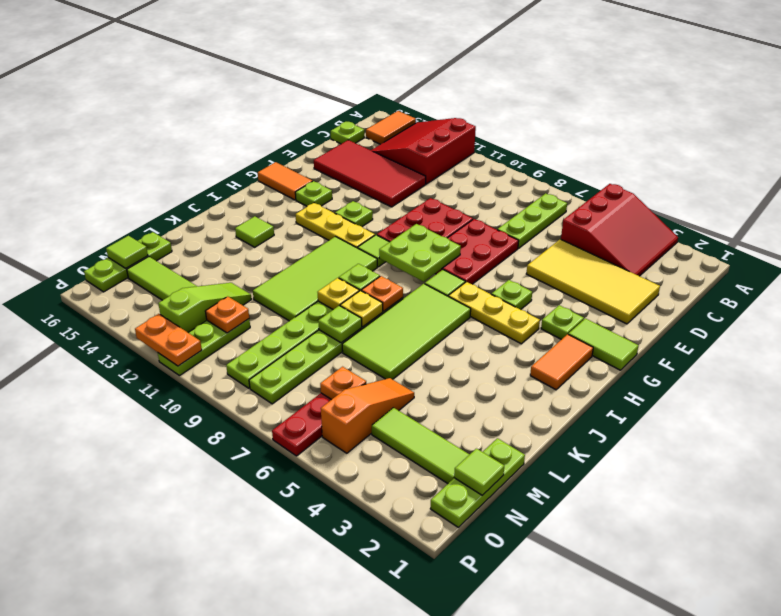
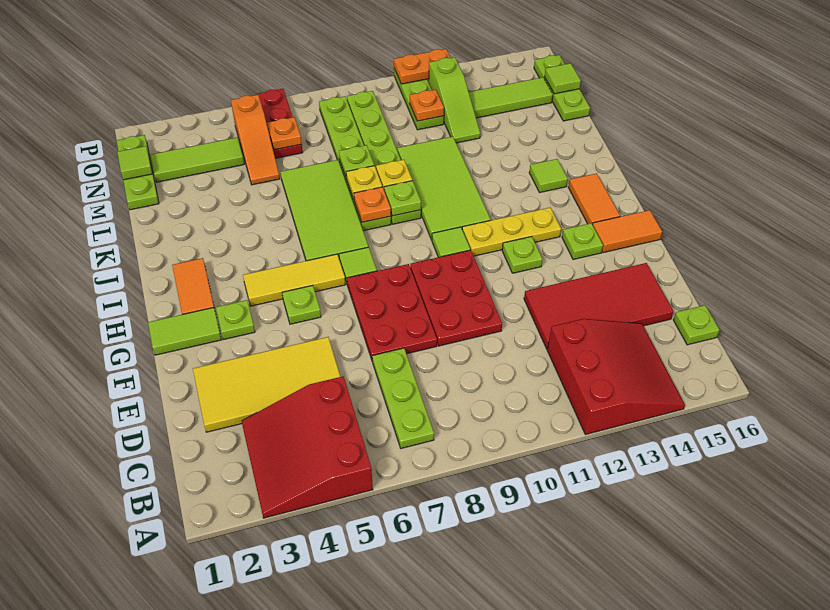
orange 1x2 tile [366,111,416,144] -> orange 1x2 tile moved to [568,173,620,225]
lime 2x2 plate [379,224,461,282] -> none
yellow 1x3 plate [448,282,540,344] -> yellow 1x3 tile [243,254,346,306]

